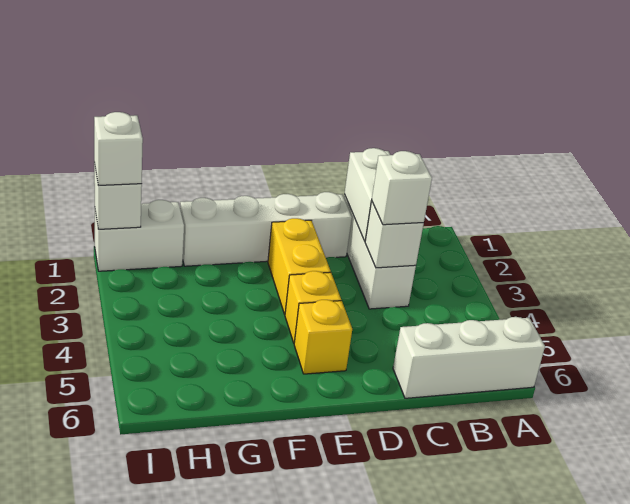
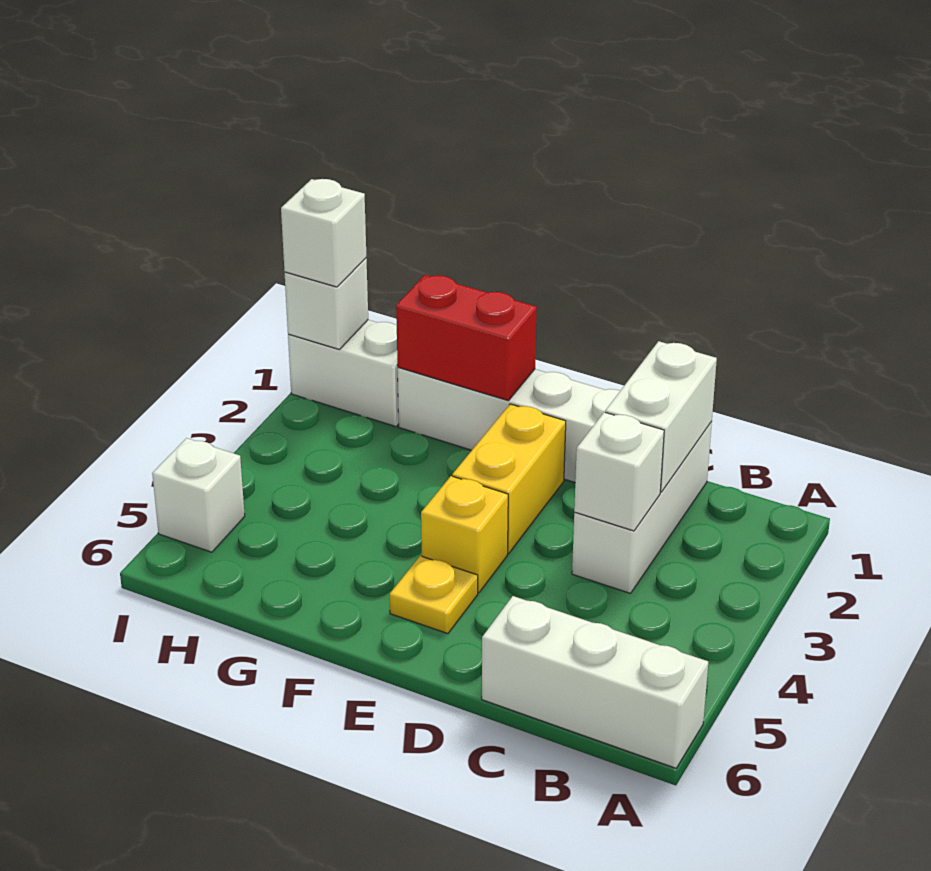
white 1x1 brick [372,151,432,225] -> white 1x1 brick moved to [152,438,245,552]
yellow 1x1 brick [294,300,352,374] -> yellow 1x1 plate [390,556,478,634]
none -> red 1x2 brick [396,275,537,401]

